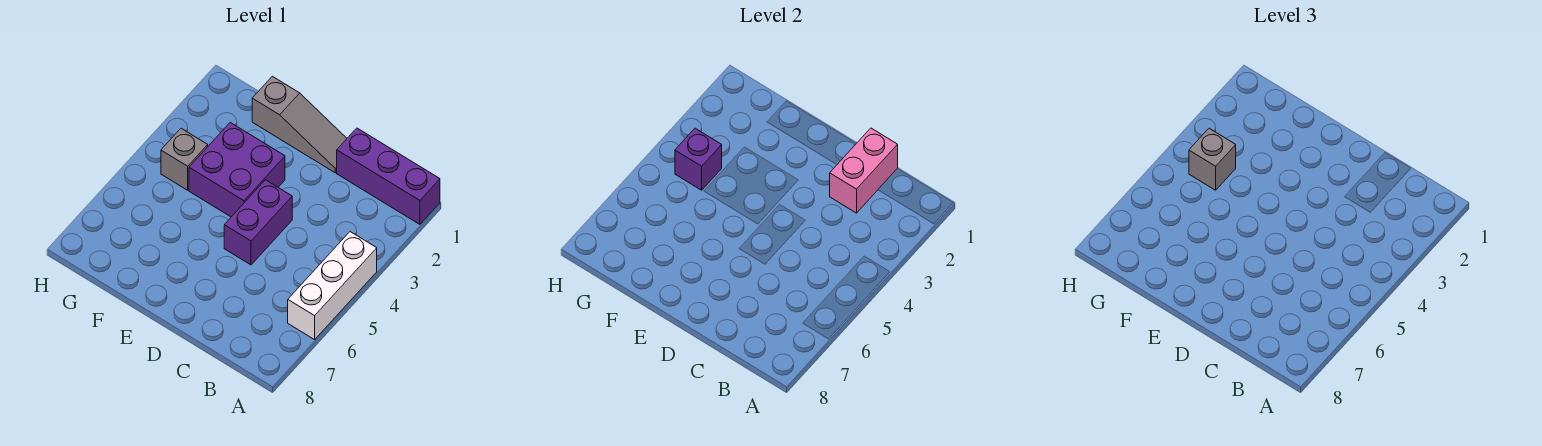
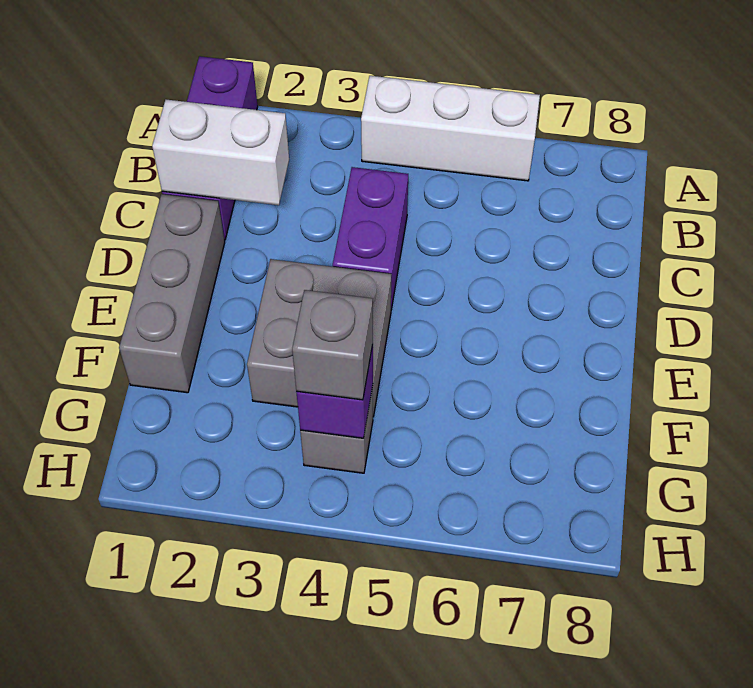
pink 1x2 brick [830,128,898,213] -> white 1x2 brick [152,100,289,205]
grey 1x3 slope [252,76,347,173] -> grey 1x3 brick [119,194,225,393]
purple 1x2 brick [224,180,292,265] -> purple 1x2 brick turned to [333,167,408,309]
purple 2x2 brick [189,123,285,217] -> grey 2x2 brick [247,259,392,417]

